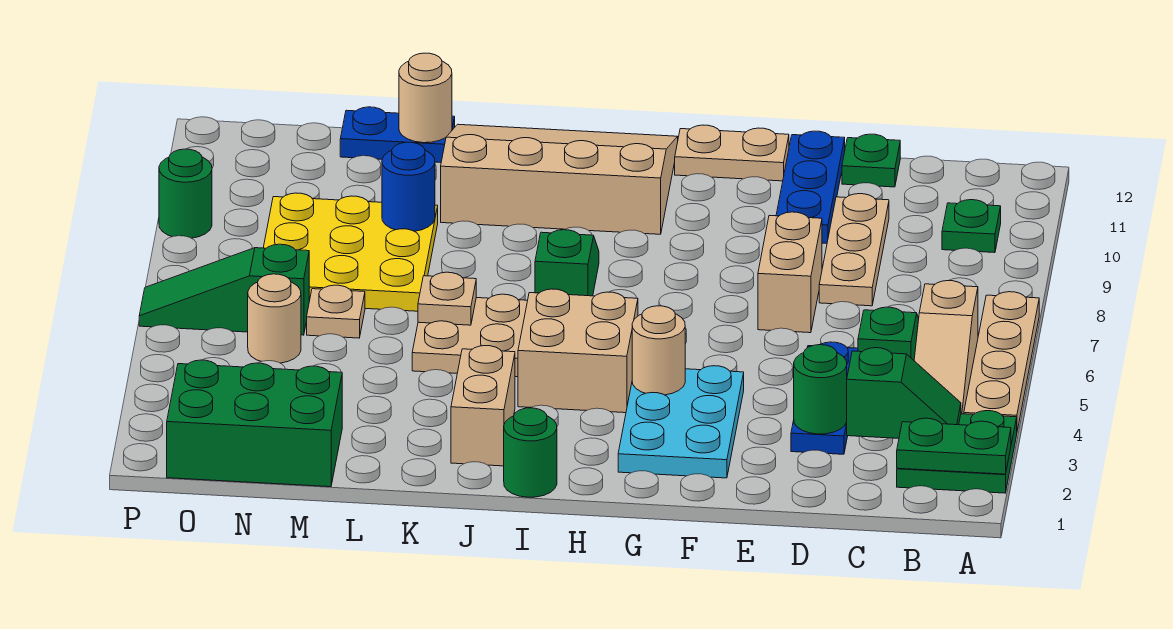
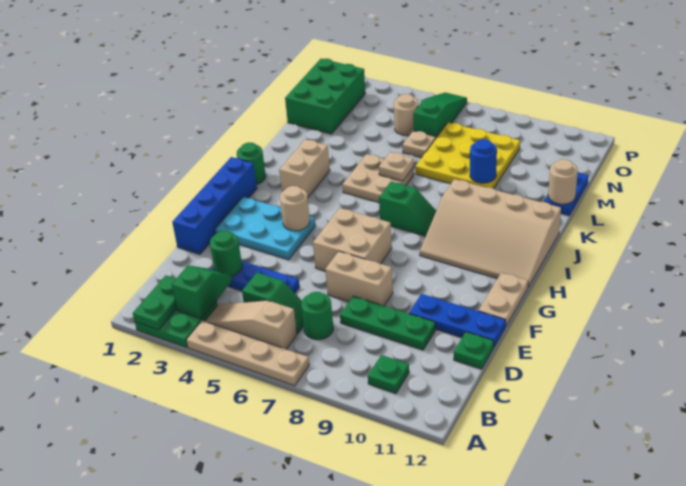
green 1x2 slope [847,348,961,438] -> green 1x2 slope turned to [172,265,232,319]
tan 1x3 plate [819,194,889,306] -> green 1x3 plate [340,296,436,350]
none -> blue 1x4 brick [172,157,257,254]
tan 2x2 brick [518,289,638,413] -> tan 2x2 brick moved to [313,208,392,271]
tan 3x4 slope [441,124,678,234] -> tan 3x4 slope turned to [420,179,561,287]
tan 1x2 brick [451,346,515,466] -> tan 1x2 brick turned to [279,139,330,197]
green 1x1 round brick [159,149,212,238] -> green 1x1 round brick moved to [301,292,333,340]

